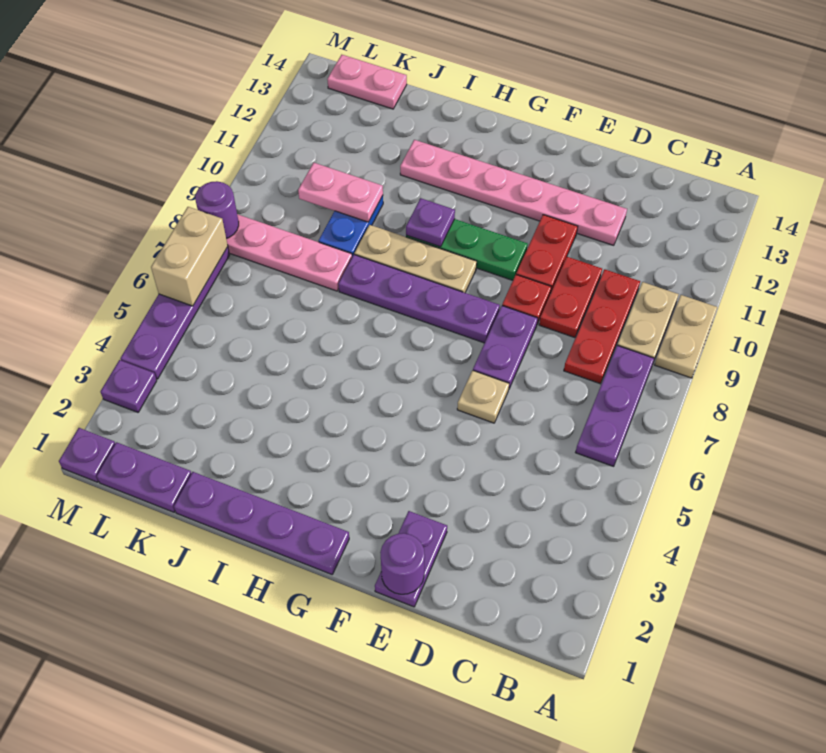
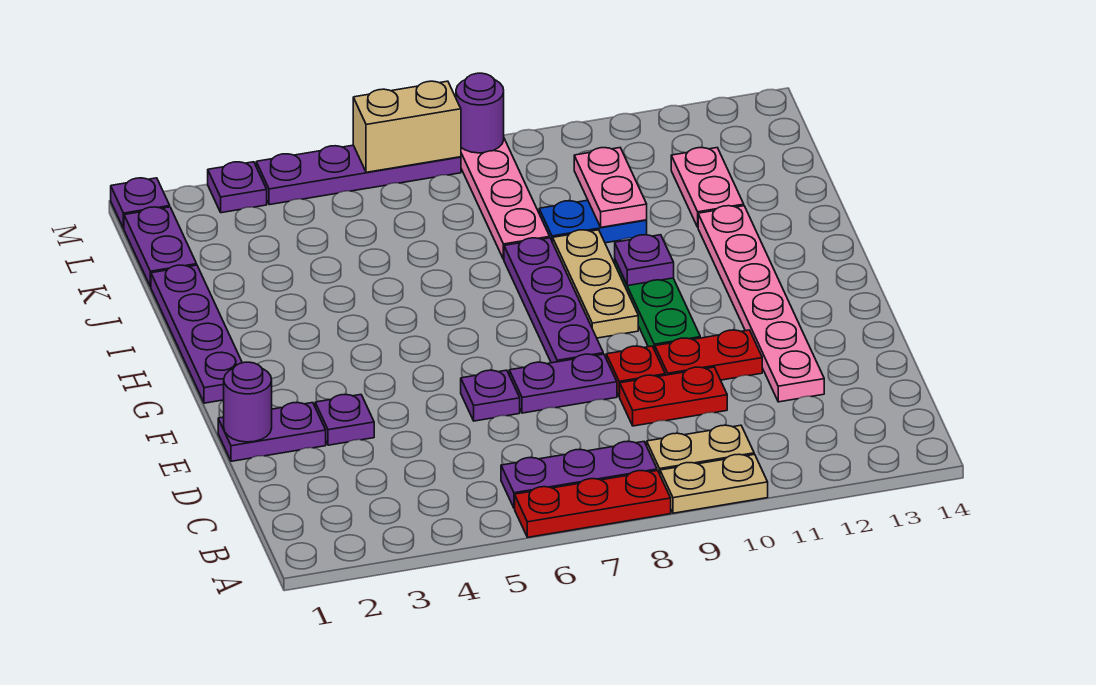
red 1x3 plate [564,269,640,384] -> red 1x3 plate moved to [515,471,671,537]
none -> purple 1x1 plate [315,395,374,445]
tan 1x1 plate [457,370,509,423] -> purple 1x1 plate [461,370,520,421]
pink 1x2 plate [327,55,407,109] -> pink 1x2 plate moved to [671,148,744,227]

